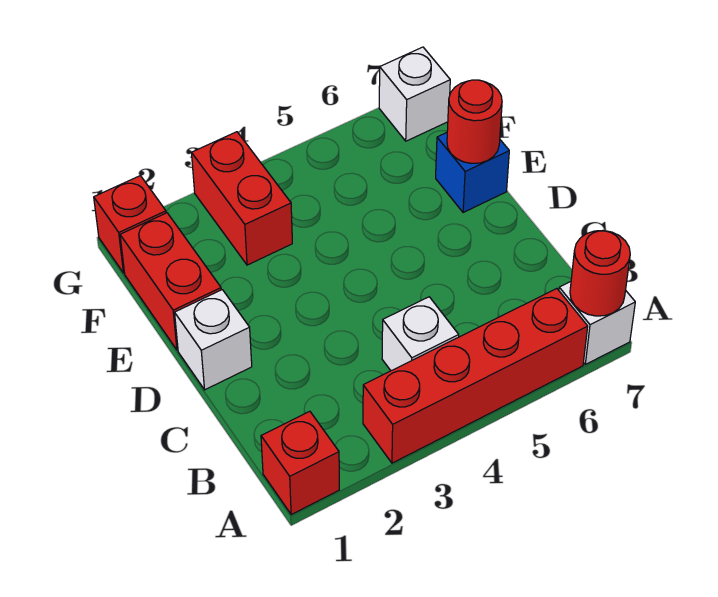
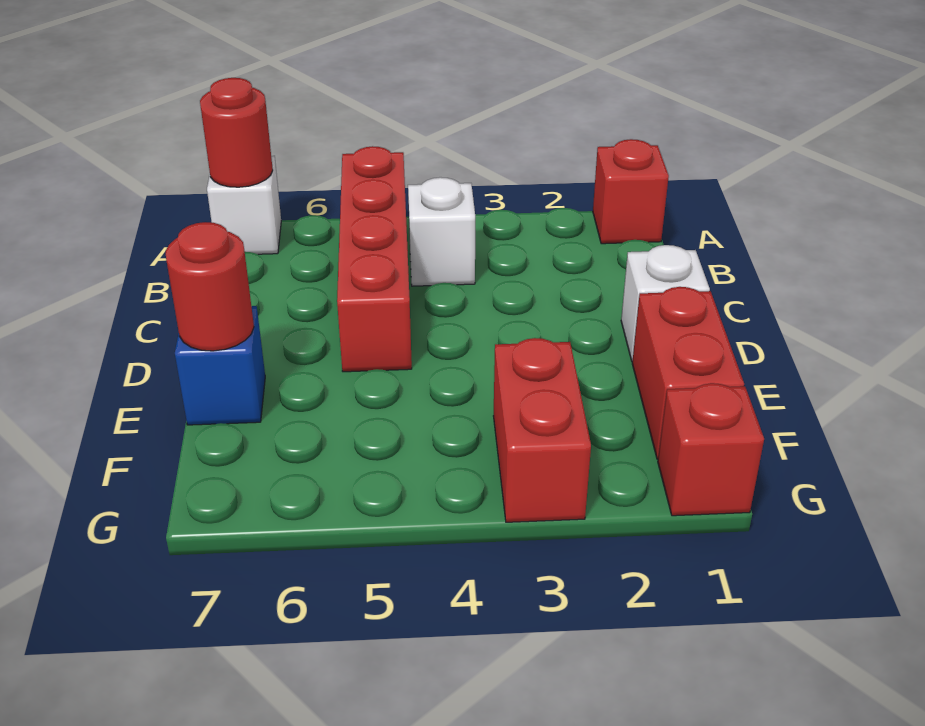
red 1x4 brick [363,289,588,463] -> red 1x4 brick turned to [337,146,412,372]
white 1x1 brick [379,47,450,141] -> none

